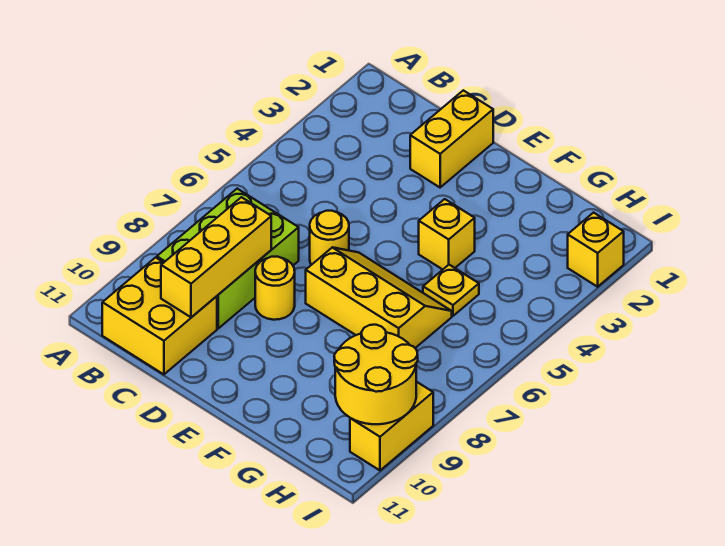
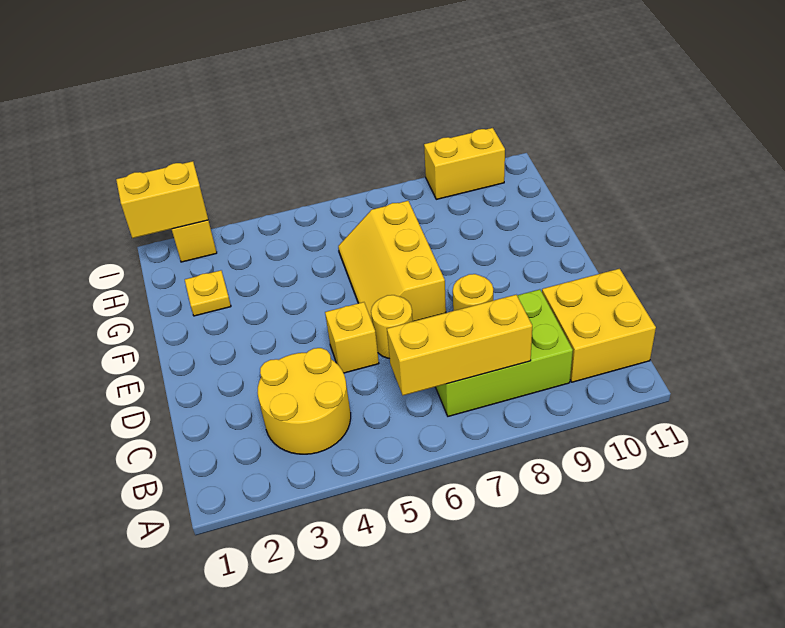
yellow 1x3 brick [161,197,271,317] -> yellow 1x3 brick moved to [387,295,532,395]
yellow 1x2 brick [410,90,493,187] -> yellow 1x2 brick moved to [116,161,208,238]
yellow 1x1 brick [419,199,475,269] -> yellow 1x1 brick moved to [325,302,379,373]
yellow 1x1 plate [423,265,479,316] -> yellow 1x1 plate moved to [185,270,231,316]
yellow 2x2 round brick [334,325,418,424] -> yellow 2x2 round brick moved to [258,348,351,454]

